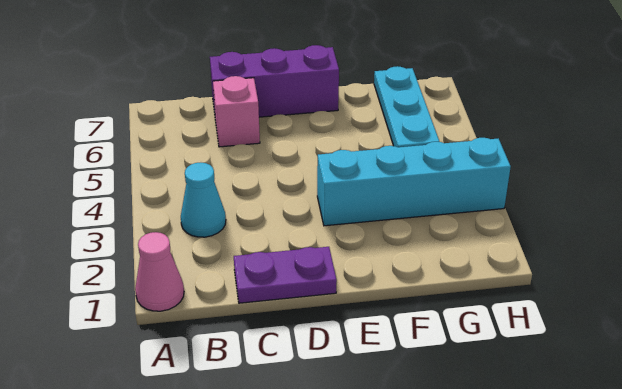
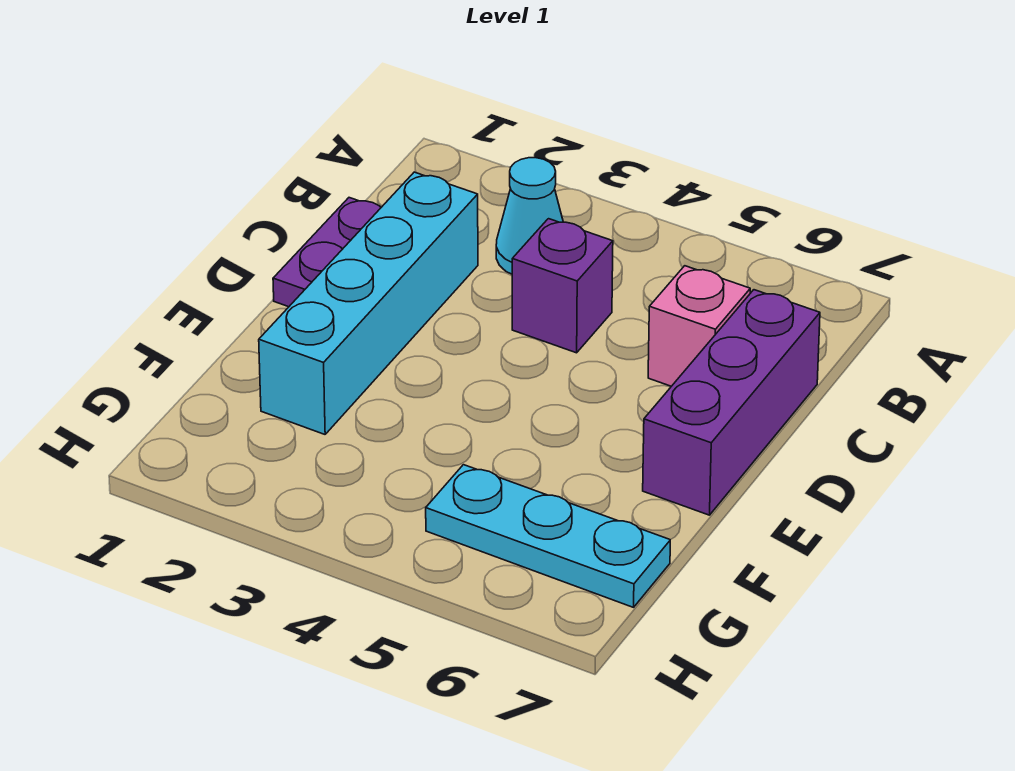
pink 1x1 cone [135,232,184,311] -> none
none -> purple 1x1 brick [512,219,613,353]
cyan 1x4 brick [317,138,511,226] -> cyan 1x4 brick moved to [259,172,478,434]

